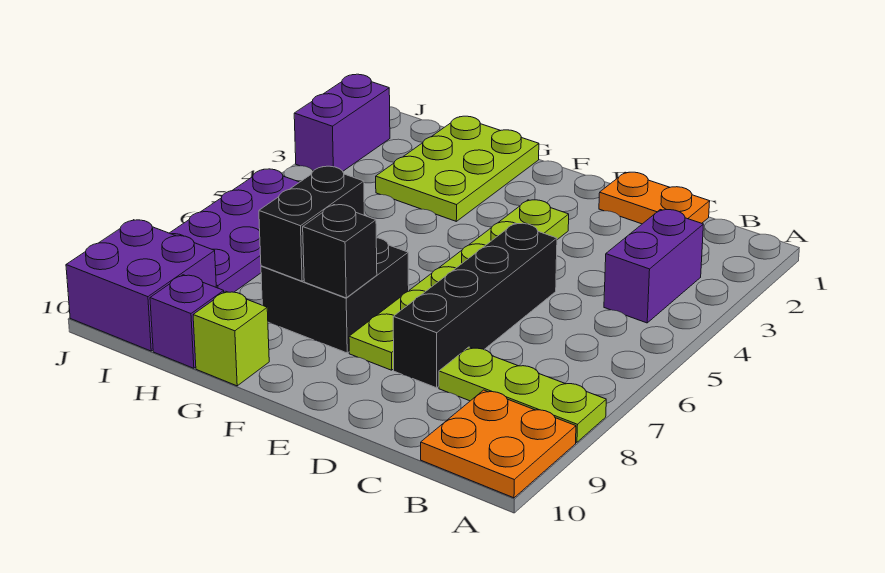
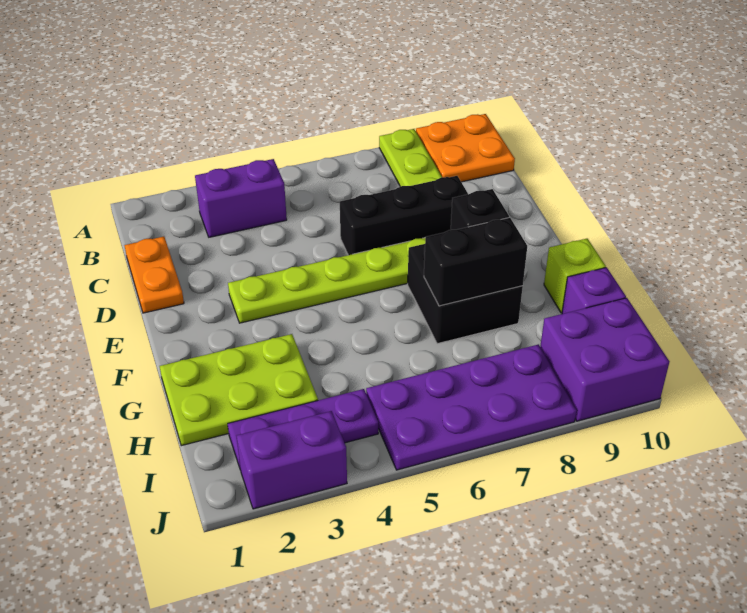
black 1x4 brick [393,223,557,388] -> black 1x3 brick [340,176,468,255]
none -> purple 1x3 plate [228,389,378,470]

